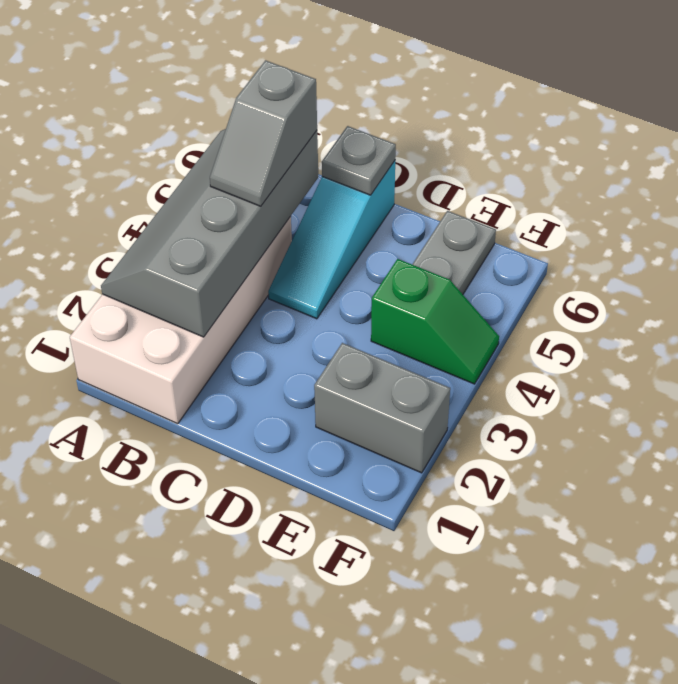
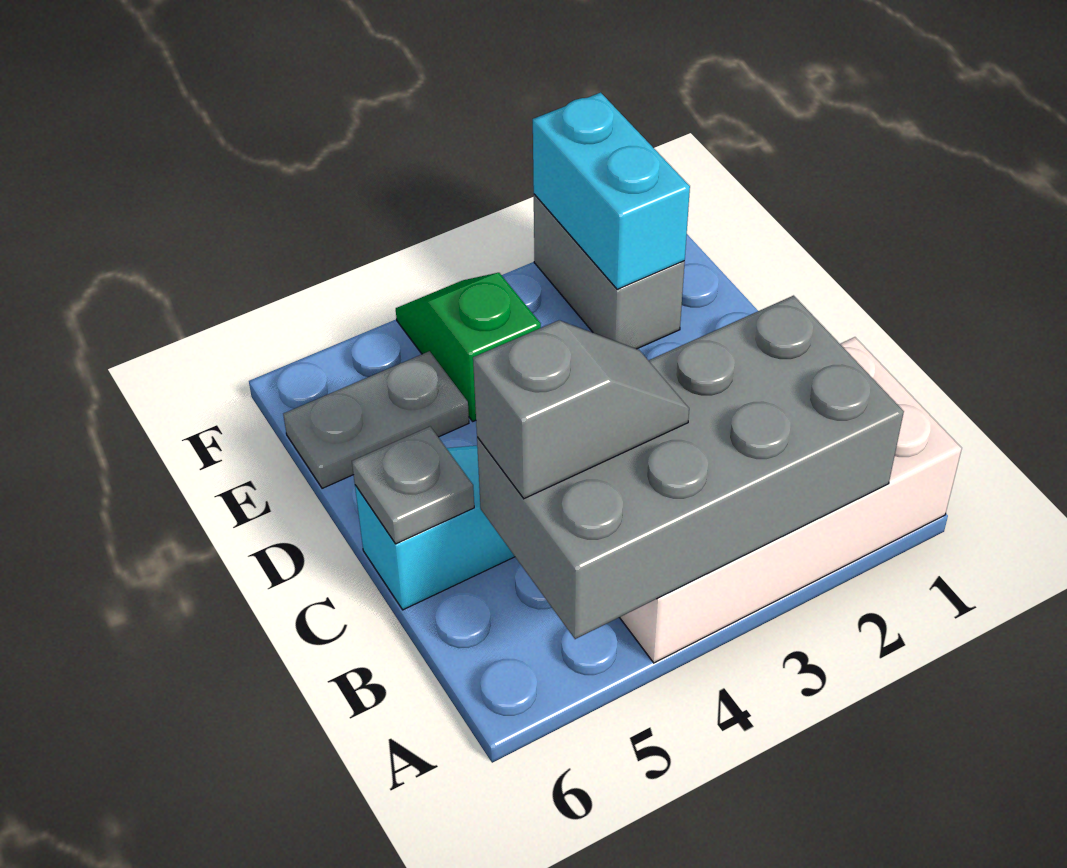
grey 2x4 slope [101,129,318,337] -> grey 2x4 brick [477,296,904,639]
none -> cyan 1x2 brick [533,92,690,289]

